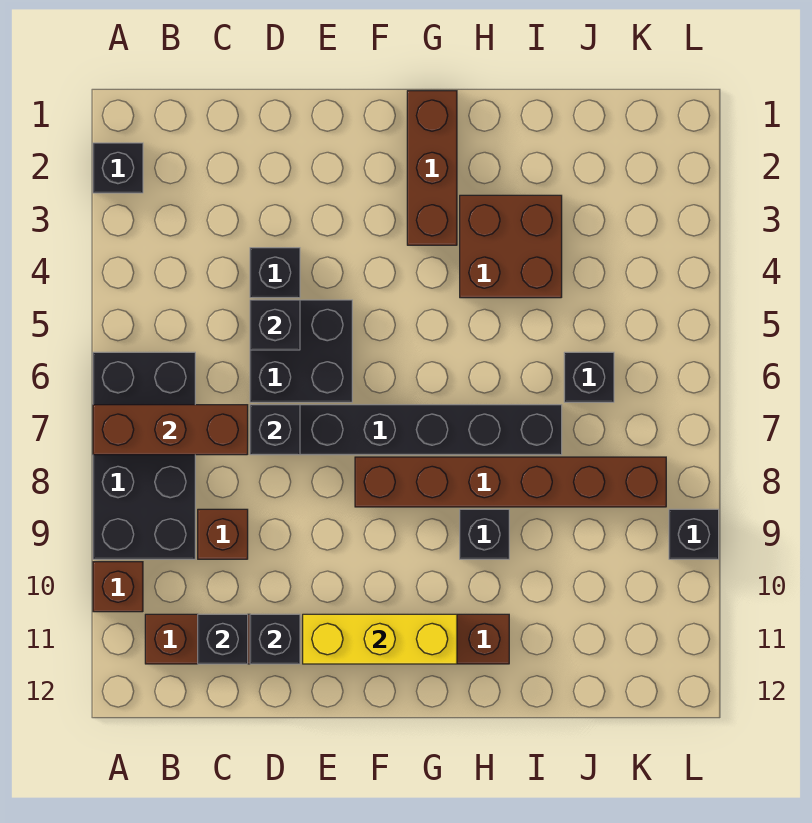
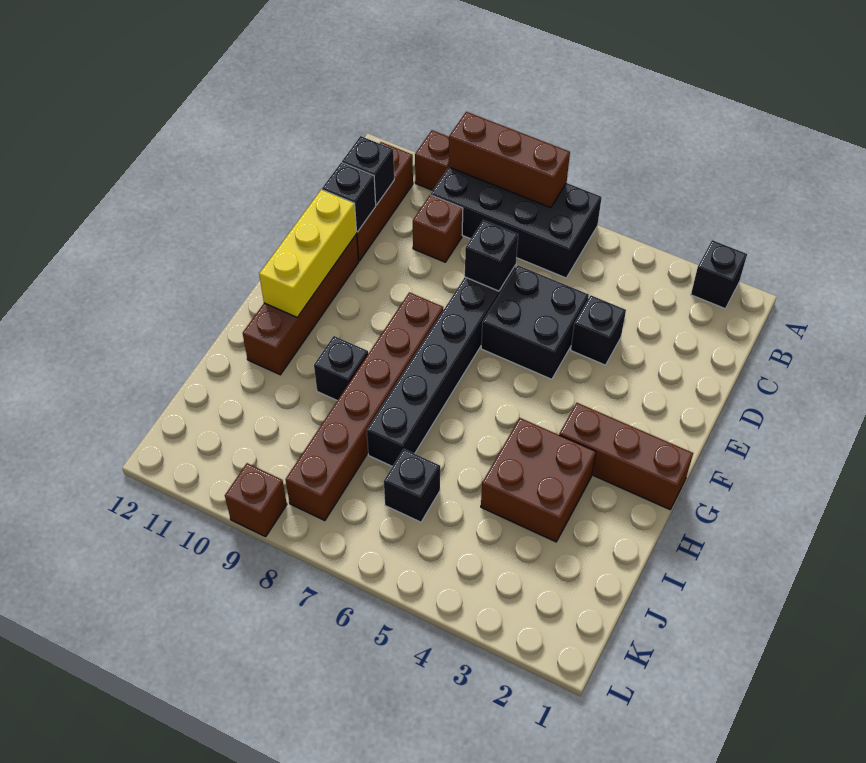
brown 1x3 brick [93,405,248,455] -> brown 1x3 brick turned to [449,112,570,208]
black 1x1 brick [250,300,300,350] -> none
black 1x1 brick [669,509,719,559] -> brown 1x1 brick [225,463,287,537]

